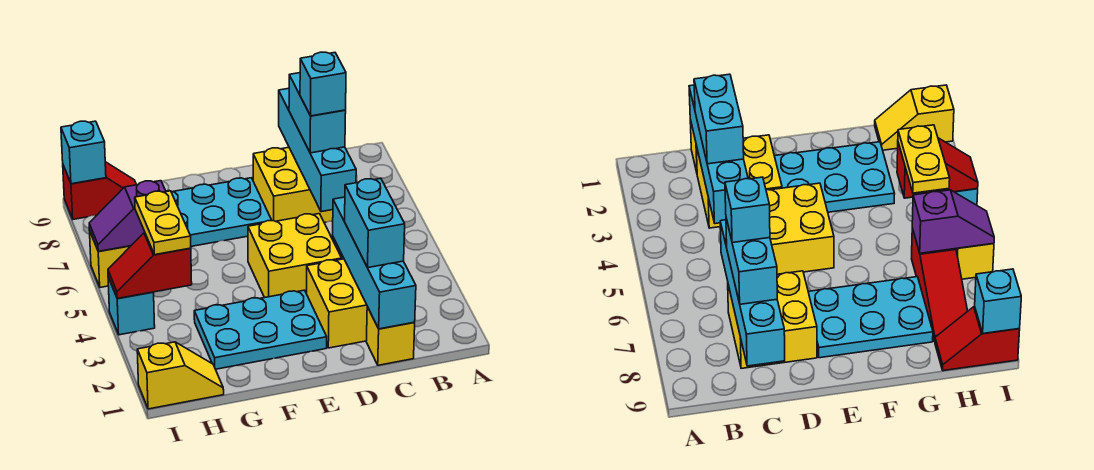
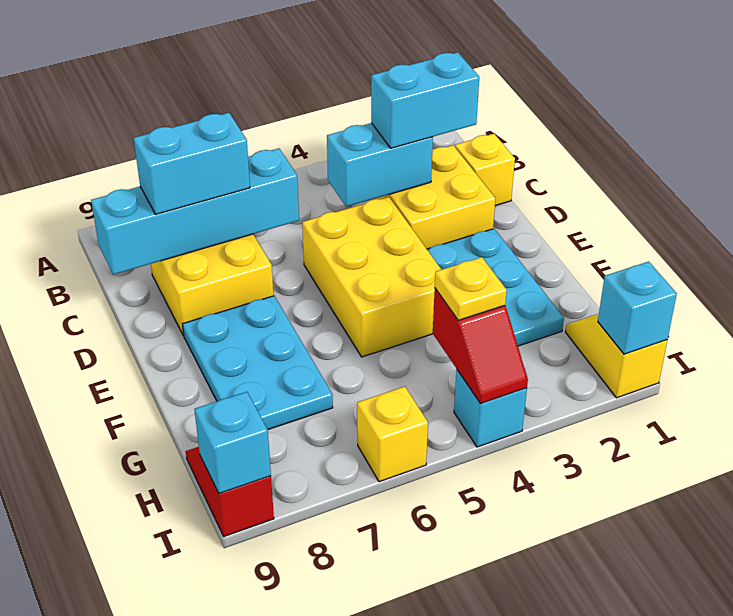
cyan 1x4 brick [333,197,416,329] -> cyan 1x2 brick [327,123,433,207]
cyan 1x1 brick [300,52,346,116] -> cyan 1x1 brick moved to [598,262,677,354]
yellow 2x2 brick [248,214,342,298] -> yellow 2x3 brick [302,197,441,357]
yellow 1x2 plate [135,191,191,255] -> yellow 1x1 plate [435,257,507,320]
red 1x3 slope [912,228,968,341] -> none
purple 1x2 slope [89,181,166,251] -> none

